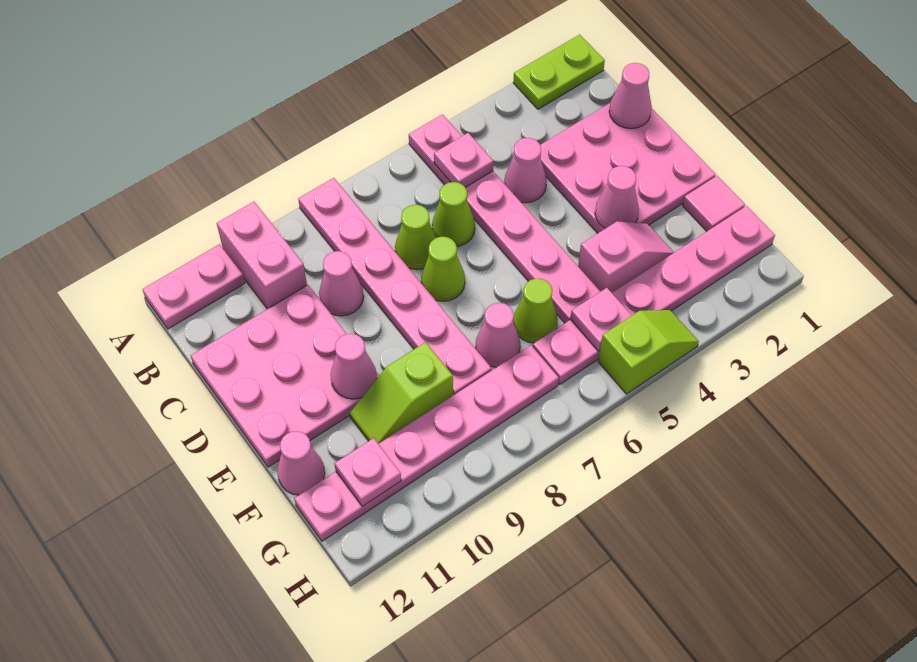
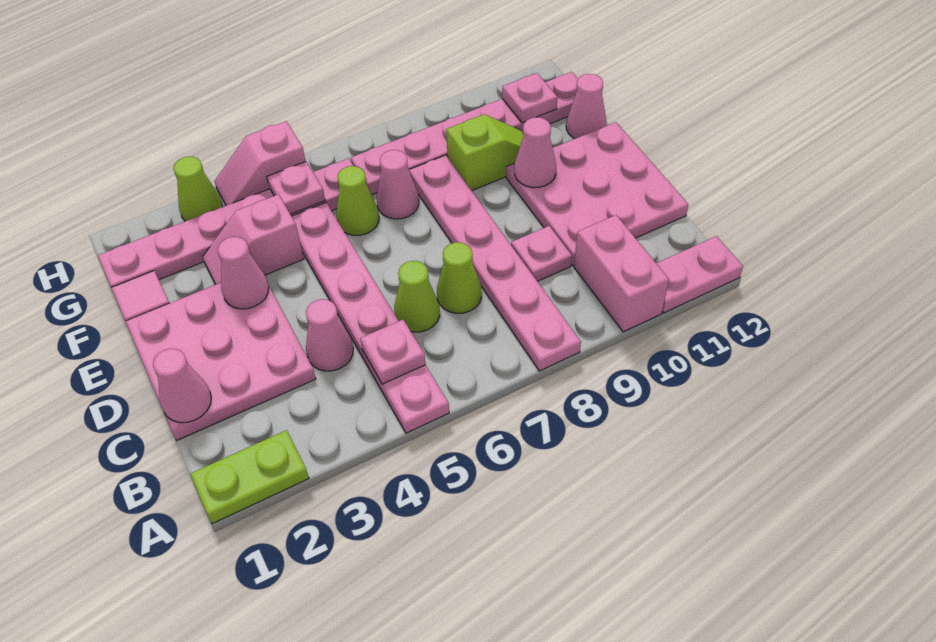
pink 1x1 cone [319,251,364,316] -> pink 1x1 plate [511,226,572,281]
lime 1x1 cone [421,237,465,301] -> lime 1x1 cone moved to [174,157,223,221]
lime 1x2 slope [598,310,699,394] -> pink 1x2 slope [214,121,306,205]

